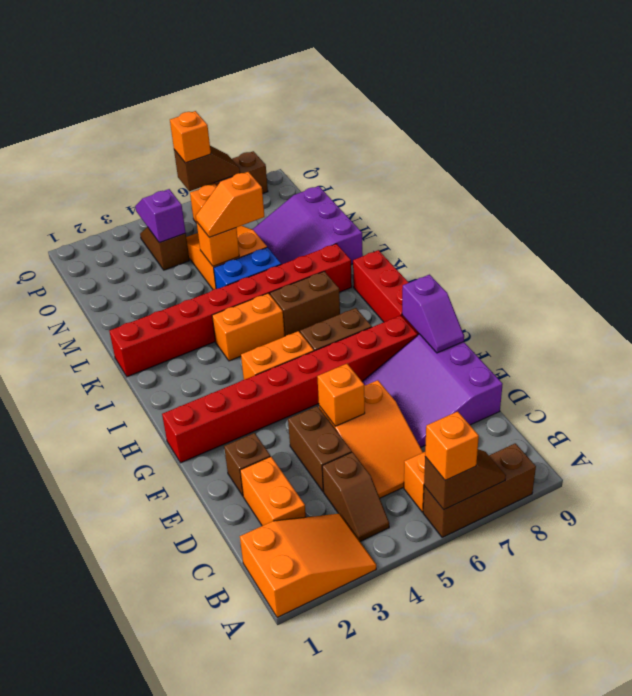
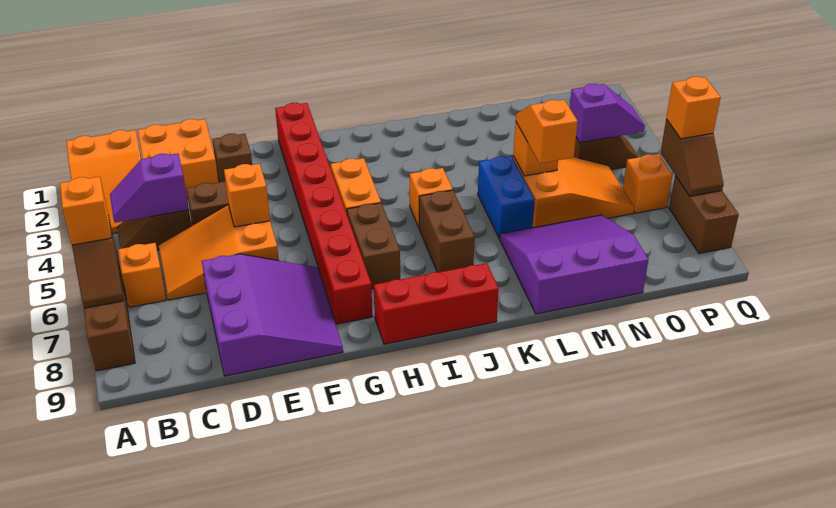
orange 1x2 brick [240,456,306,526] -> orange 2x2 brick [138,119,219,198]
purple 3x3 slope [362,334,503,447] -> purple 3x3 slope turned to [202,254,343,376]
purple 1x2 slope [402,275,464,353] -> purple 1x2 slope moved to [110,153,189,223]
orange 1x2 brick [212,293,285,361] -> orange 1x1 brick [410,168,453,227]
red 1x8 brick [109,244,352,377] -> none

